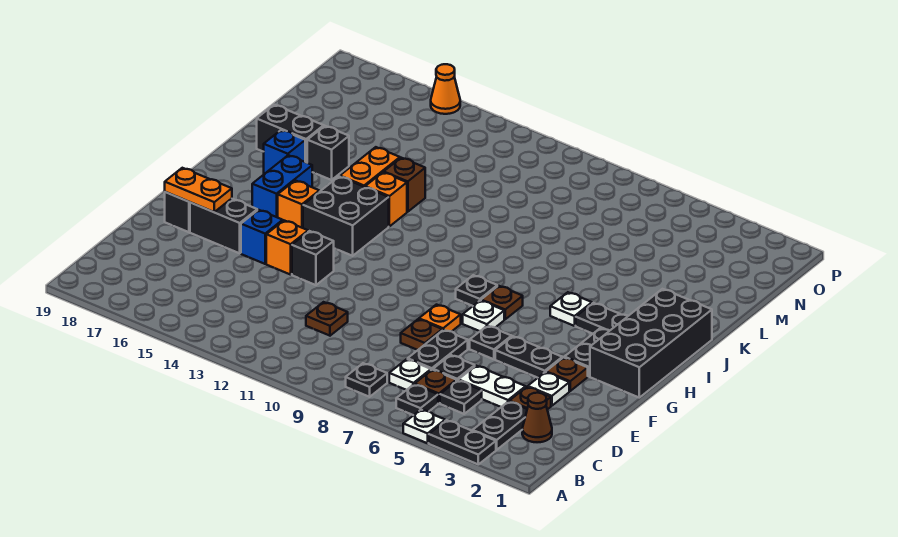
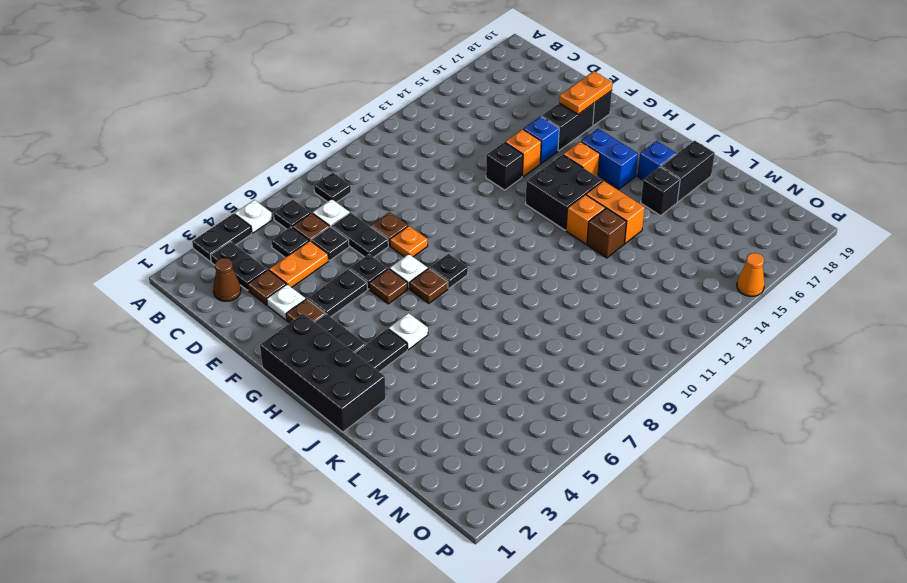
white 1x2 plate [458,366,526,407] -> orange 1x2 plate [269,241,329,288]
brown 1x1 plate [306,302,348,336] -> brown 1x1 plate moved to [369,269,408,304]

